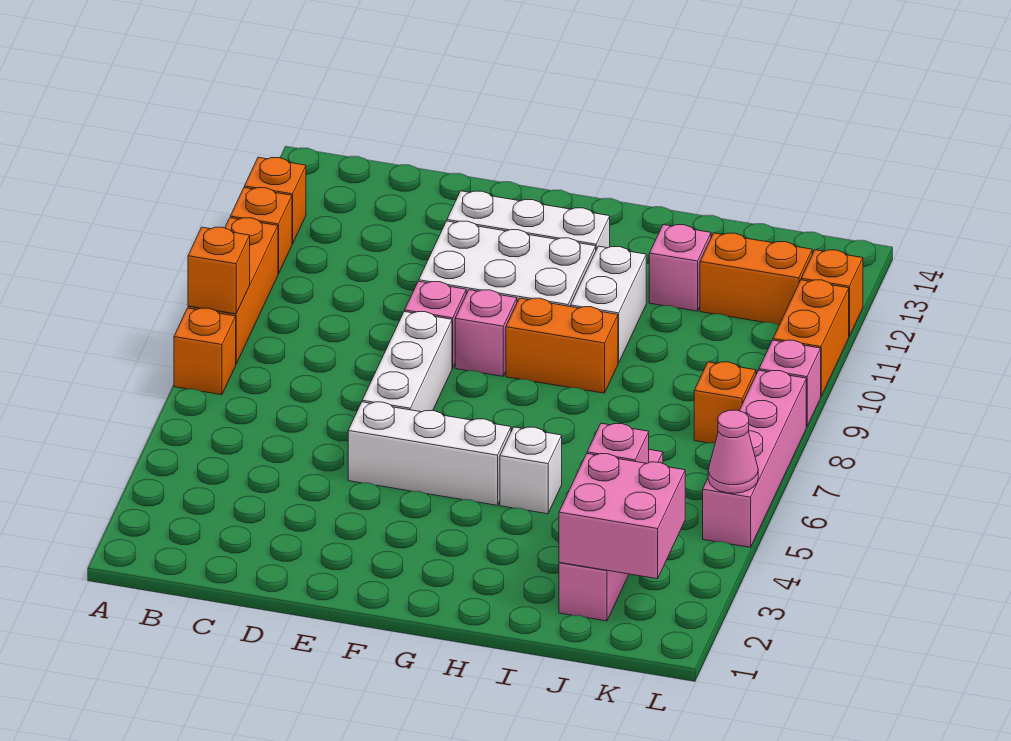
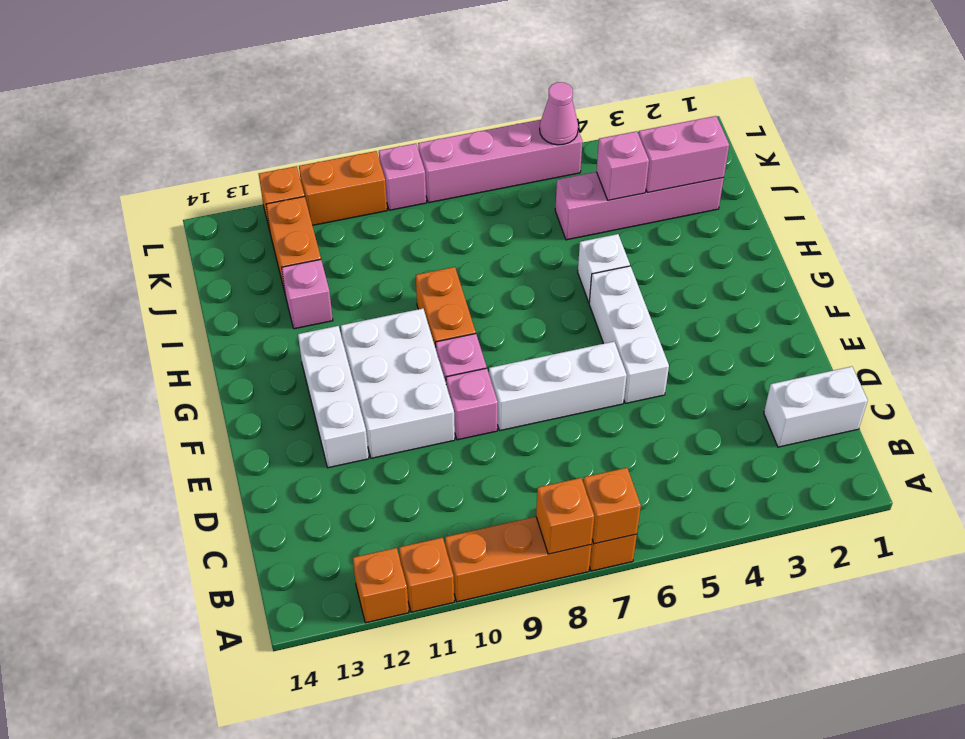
white 1x2 brick [571,246,646,363] -> white 1x2 brick moved to [764,366,868,447]
pink 2x2 brick [559,454,685,579] -> pink 1x2 brick [639,116,729,193]
orange 1x1 brick [694,362,756,443] -> orange 1x1 brick moved to [583,468,641,544]

